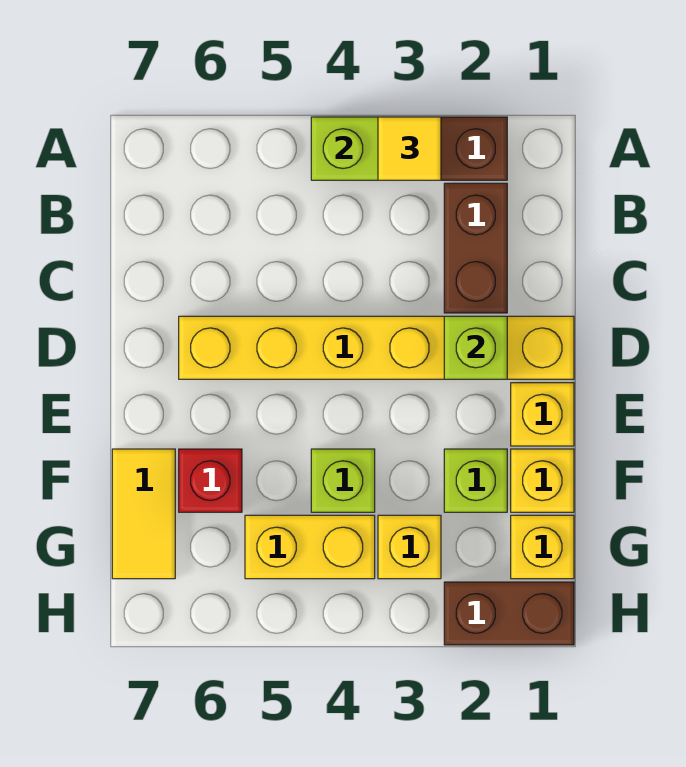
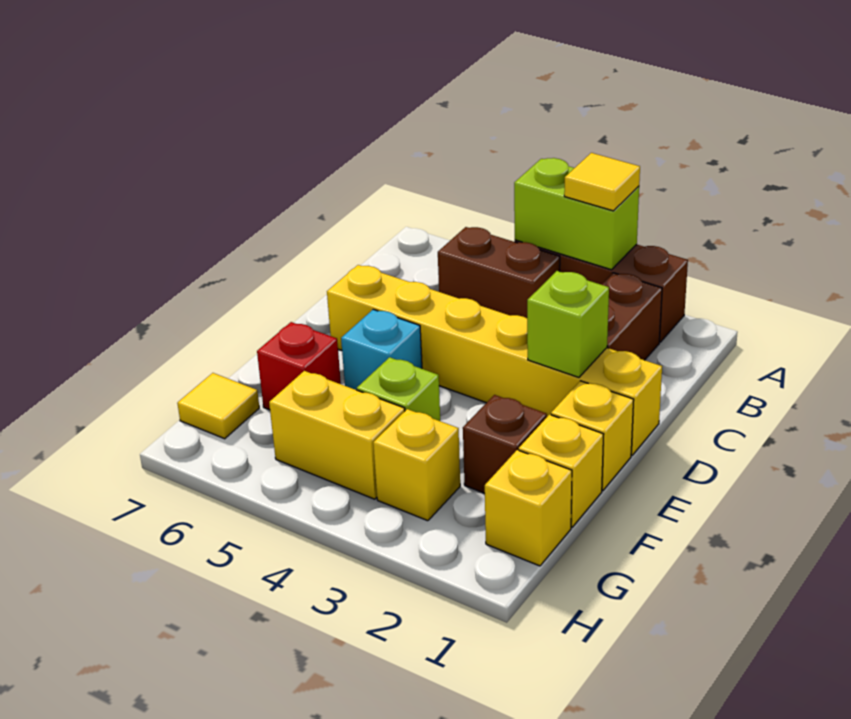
none -> cyan 1x1 brick [341,309,422,390]
lime 1x1 brick [444,449,507,512] -> brown 1x1 brick [463,395,547,493]
yellow 1x2 tile [112,449,175,579] -> yellow 1x1 tile [177,373,259,439]
brown 1x2 brick [444,582,574,645] -> brown 1x2 brick moved to [438,227,560,318]

